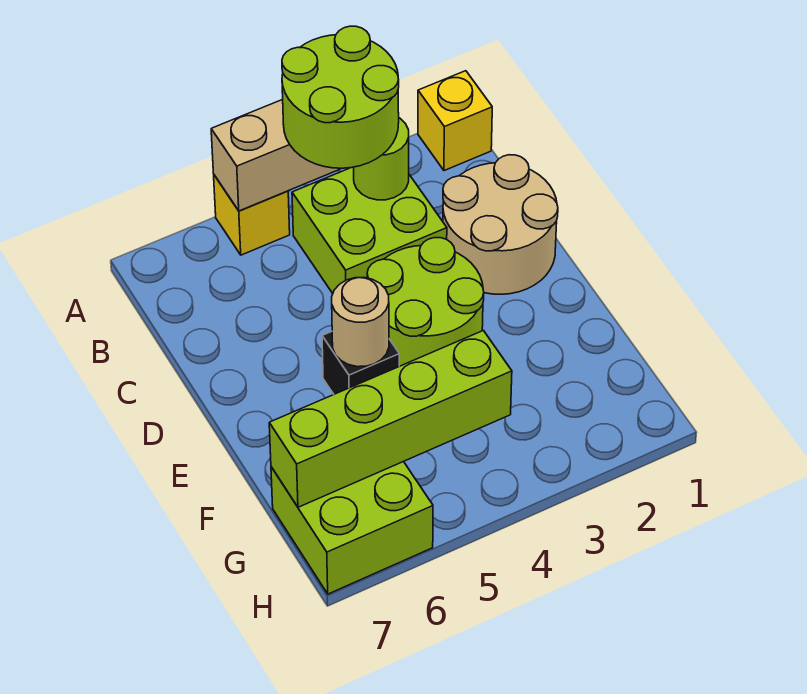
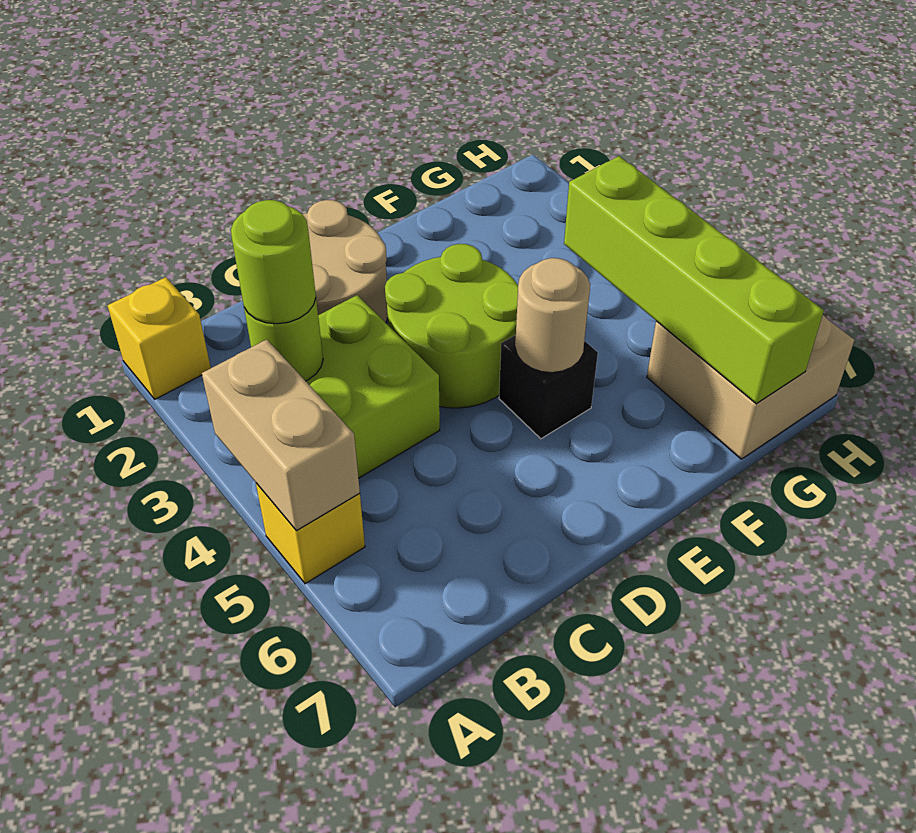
lime 2x2 round brick [282,26,399,168] -> lime 1x1 round brick [231,200,316,324]
lime 2x2 brick [271,461,433,594] -> tan 2x2 brick [647,315,854,459]

